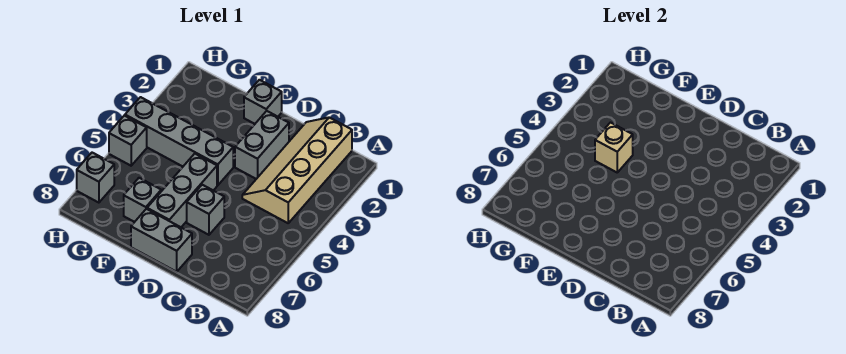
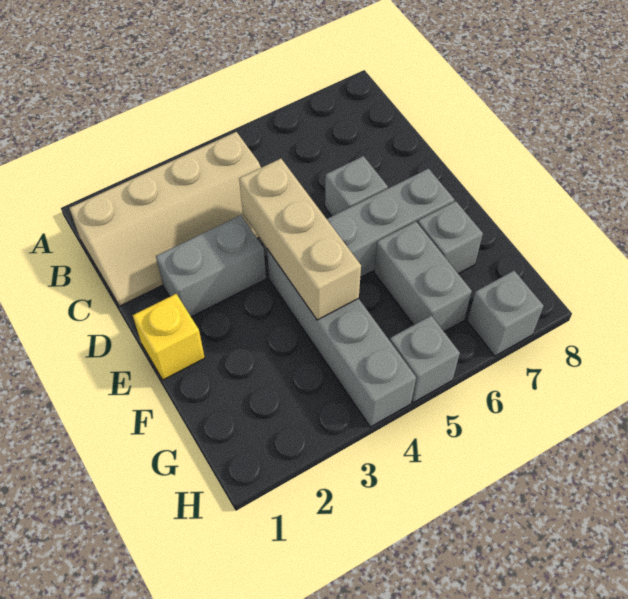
grey 1x2 brick [131,209,192,272] -> grey 1x2 brick moved to [374,222,472,332]
grey 1x1 brick [244,80,282,124] -> yellow 1x1 brick [133,294,205,380]
tan 1x1 brick [595,123,633,172] -> tan 1x3 brick [239,159,361,320]

